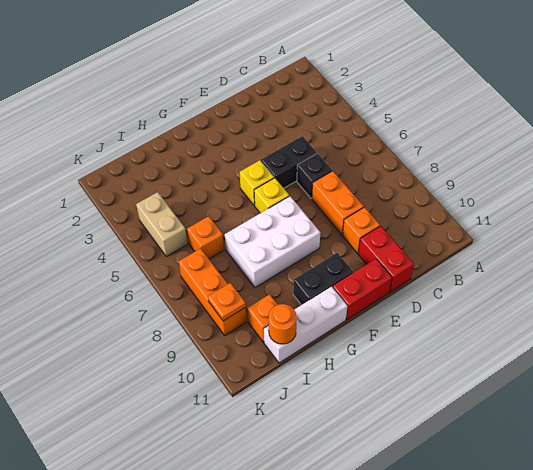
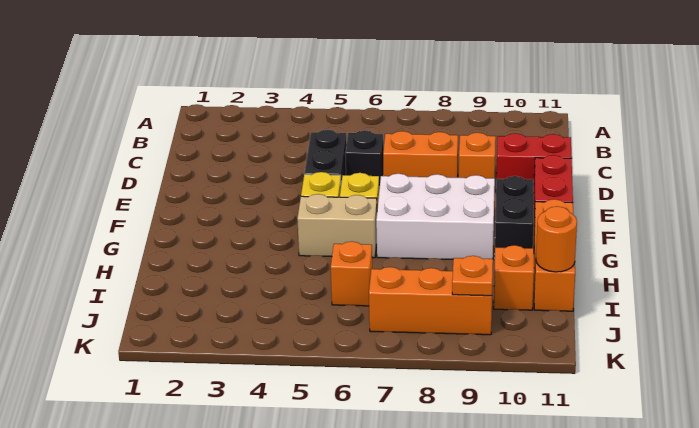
white 2x3 brick [225,196,320,288] -> white 2x3 brick turned to [376,174,495,259]
white 1x3 brick [264,287,347,363] -> orange 1x3 brick [534,199,575,311]
tan 1x2 brick [136,192,188,257] -> tan 1x2 brick moved to [297,194,377,258]

